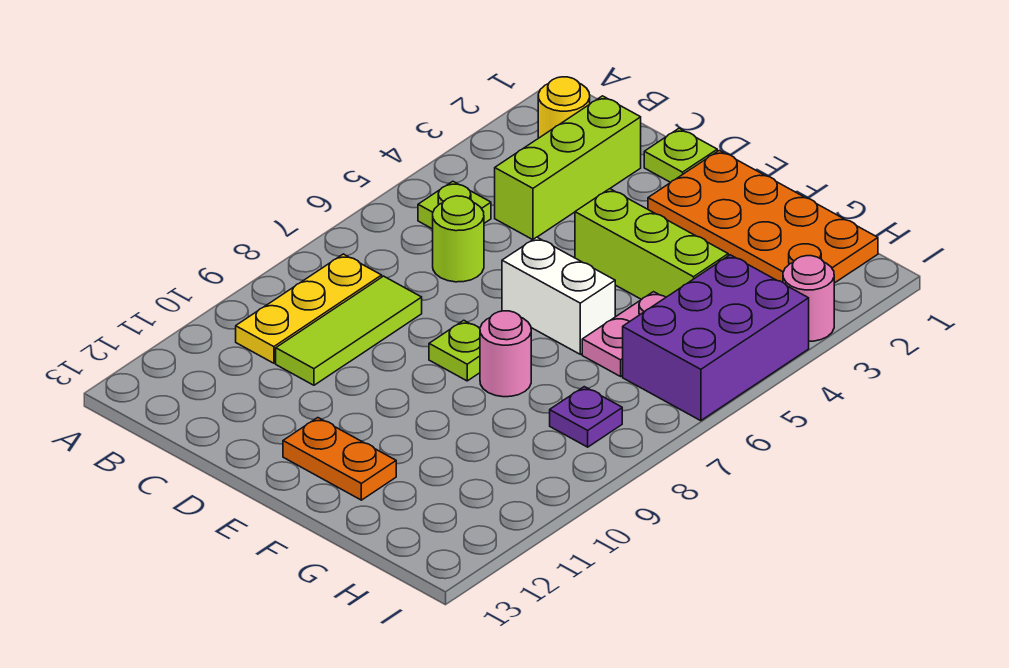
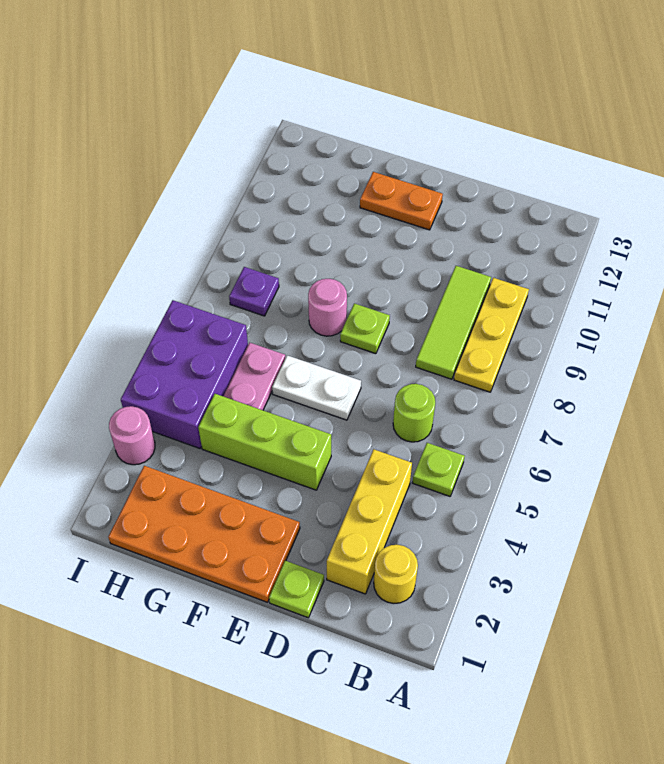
lime 1x3 brick [495,96,641,240] -> yellow 1x3 brick [327,449,412,594]
white 1x2 brick [502,237,615,354] -> white 1x2 plate [272,355,361,420]

